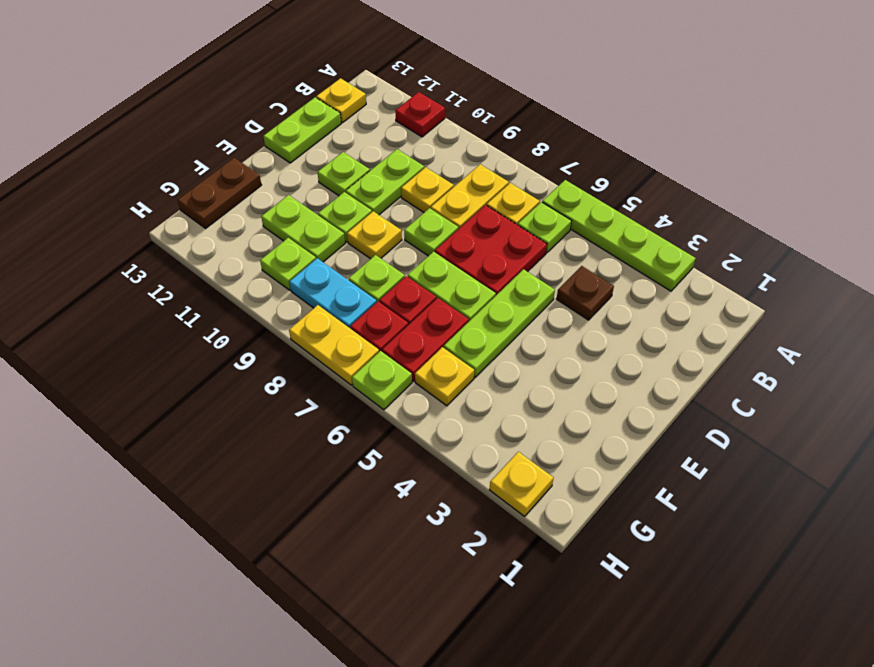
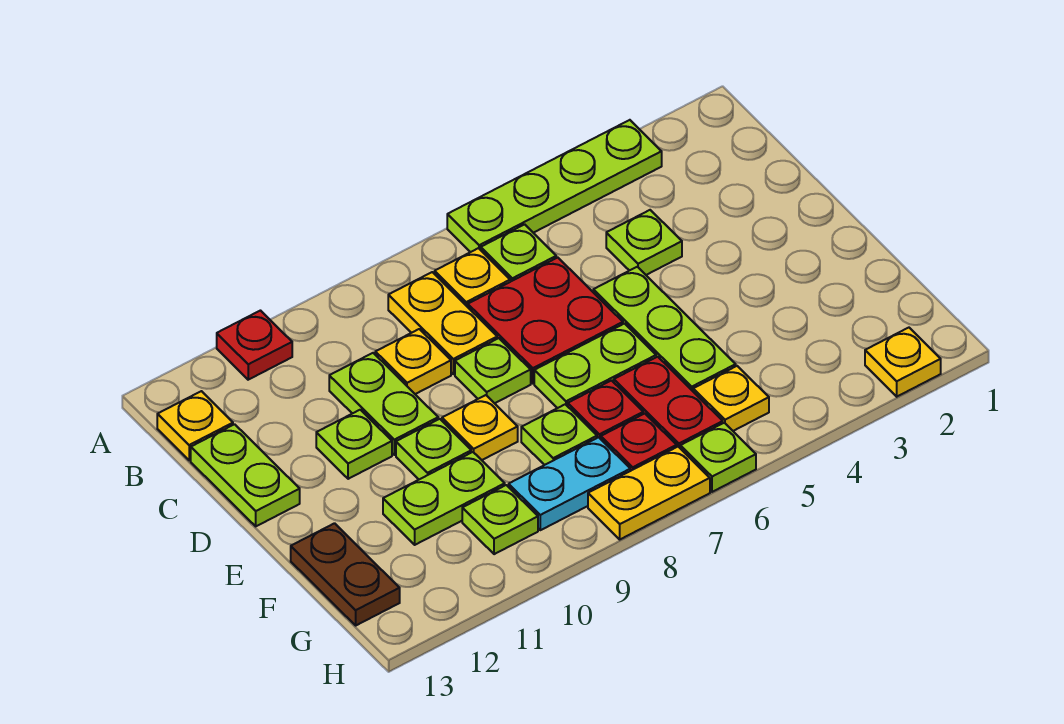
brown 1x1 plate [557,266,614,320] -> lime 1x1 plate [606,210,682,275]

